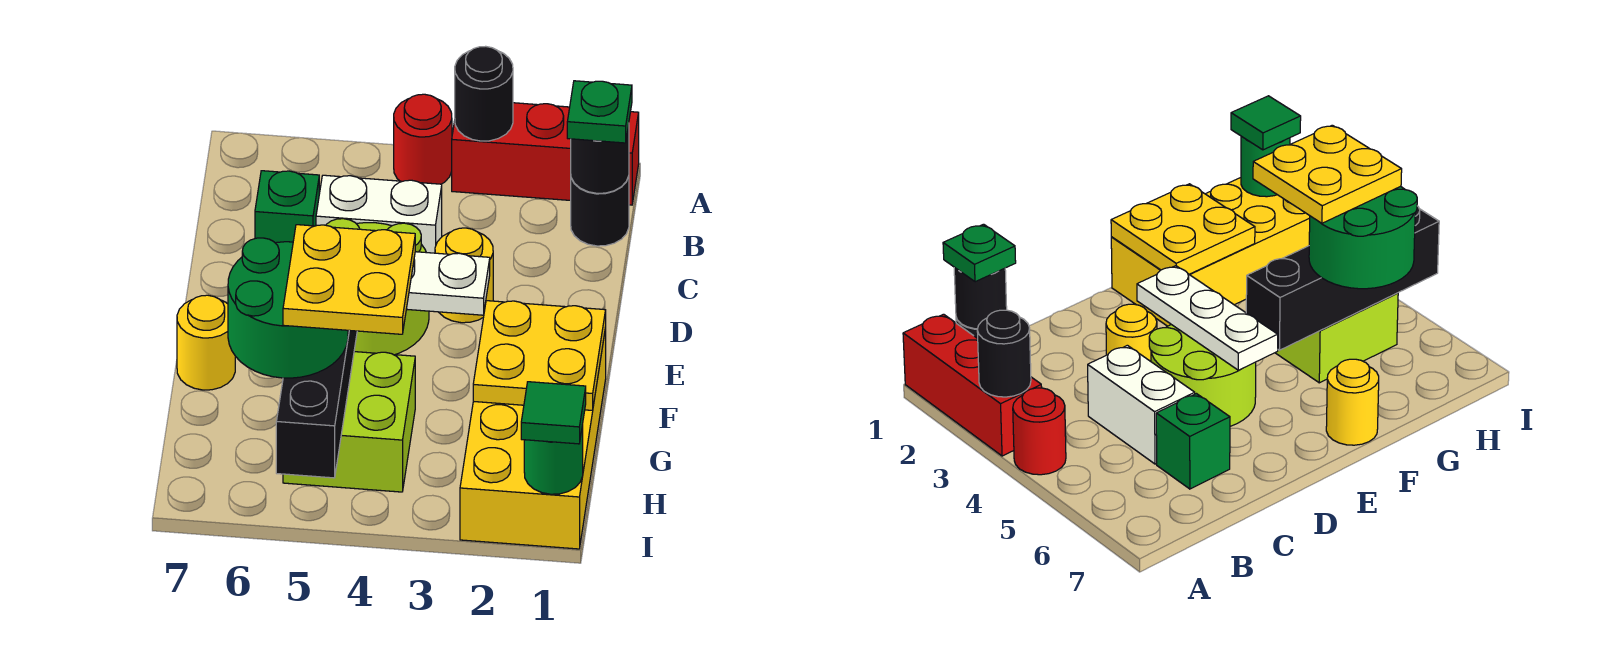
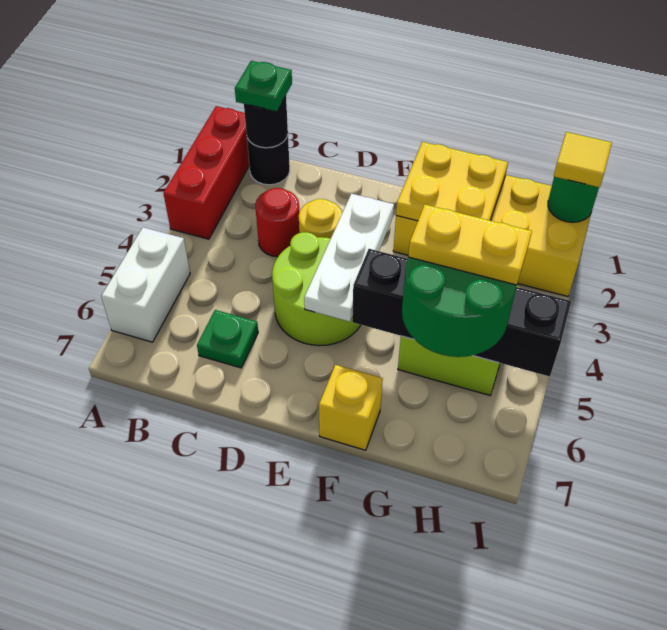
black 1x1 round brick [455,46,513,141] -> none
red 1x1 round brick [394,94,452,184] -> red 1x1 round brick moved to [255,188,299,257]
white 1x2 brick [316,175,442,253] -> white 1x2 brick moved to [101,227,190,342]
green 1x1 brick [255,171,319,243] -> green 1x1 plate [197,310,258,368]
yellow 1x1 round brick [177,295,235,390] -> yellow 1x1 brick [319,365,383,450]
yellow 2x2 plate [283,225,415,334] -> yellow 1x2 plate [408,205,532,285]
green 1x1 tile [521,382,586,444] -> yellow 1x1 tile [554,132,612,187]

